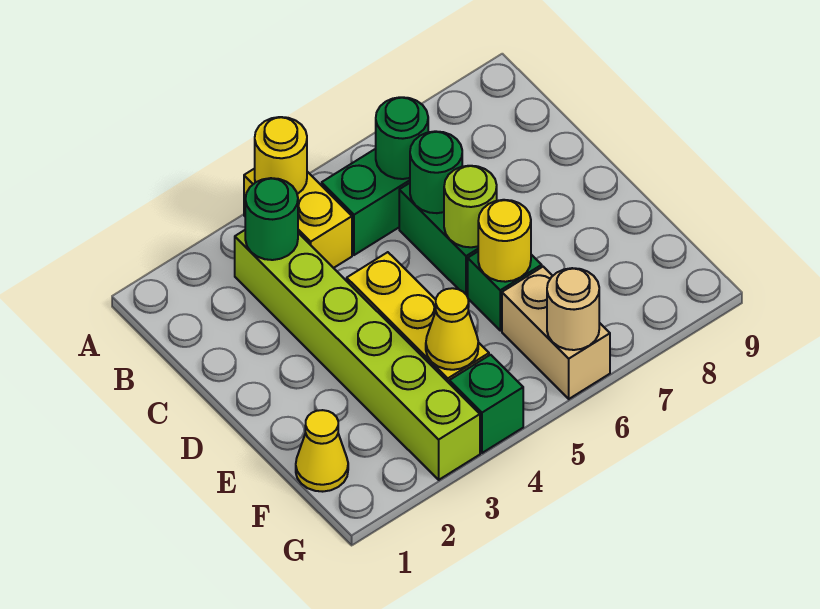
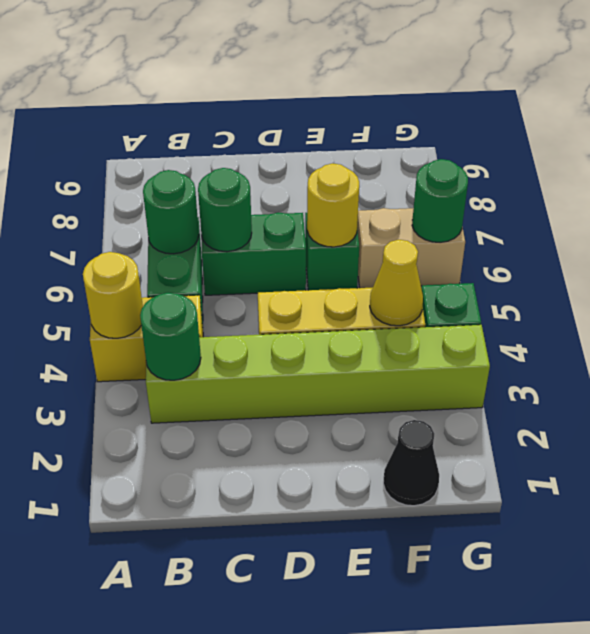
lime 1x1 round brick [444,166,497,247] -> none
yellow 1x1 cone [296,410,348,492] -> black 1x1 cone [383,420,439,506]
tan 1x1 round brick [547,268,599,350] -> green 1x1 round brick [412,159,468,242]

